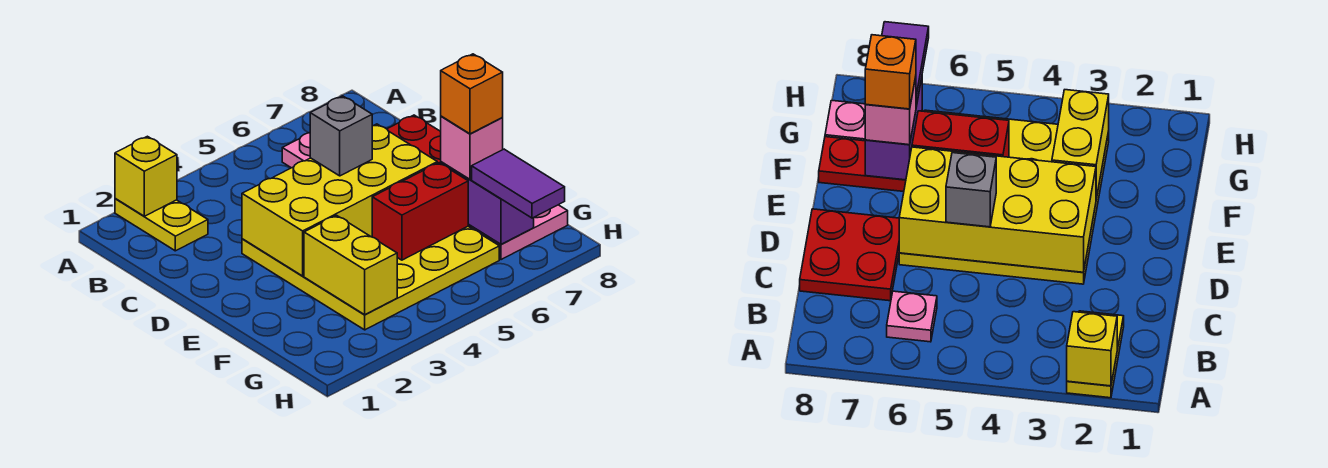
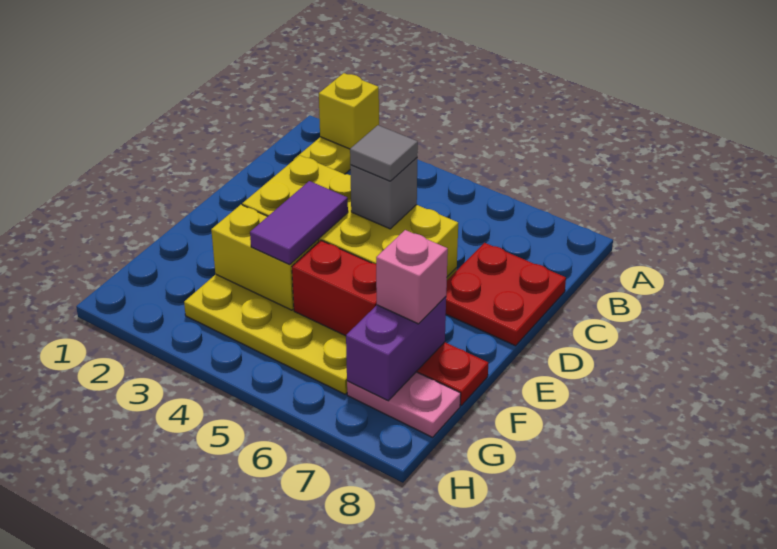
pink 1x1 plate [282,133,310,168] -> none
none -> grey 1x1 tile [350,125,418,181]
yellow 1x2 brick [304,215,397,315] -> yellow 1x2 brick turned to [211,205,319,310]
orange 1x1 brick [441,54,503,134] -> none
purple 1x2 tile [472,149,565,218] -> purple 1x2 tile moved to [250,181,348,265]

